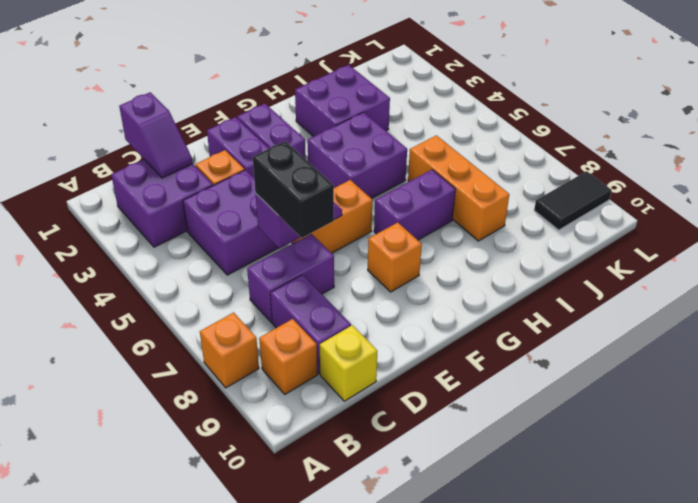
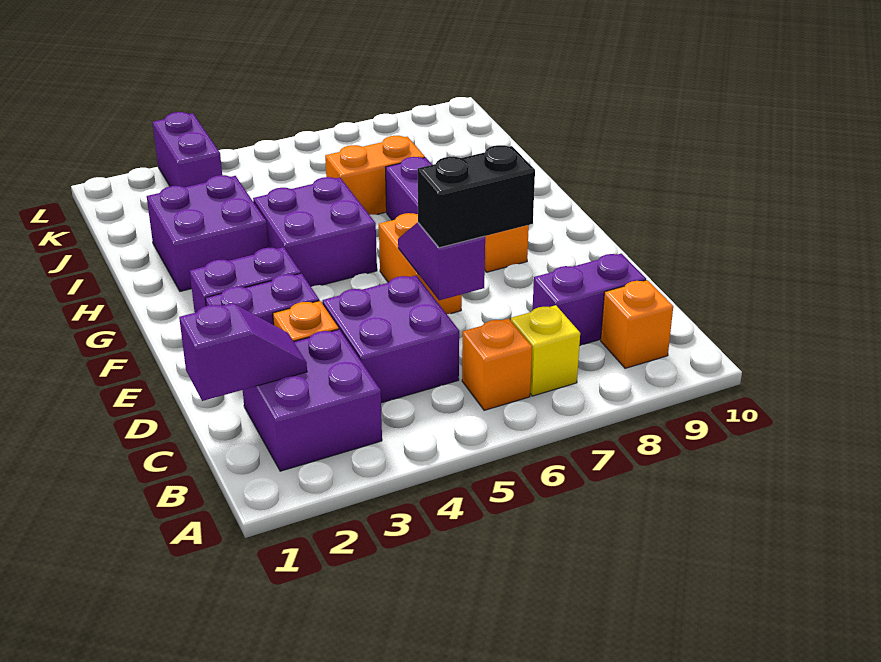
orange 1x1 brick [200,313,259,388] -> orange 1x1 brick moved to [462,318,532,410]
purple 1x2 brick [247,234,334,323] -> purple 1x2 brick moved to [153,112,222,187]
yellow 1x1 brick [320,325,377,401] -> yellow 1x1 brick moved to [511,305,580,396]
orange 1x3 brick [408,135,509,241] -> orange 1x2 brick [325,136,425,215]
black 1x2 tile [534,171,612,230] -> none

